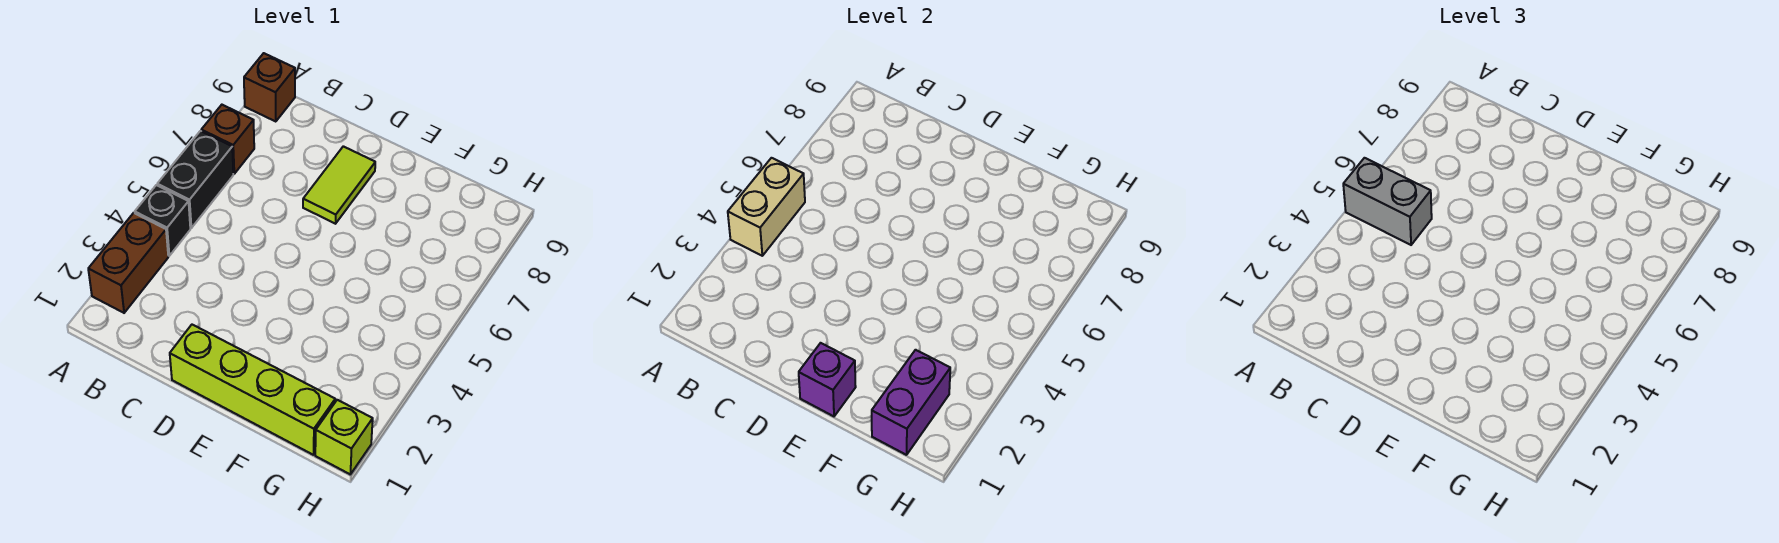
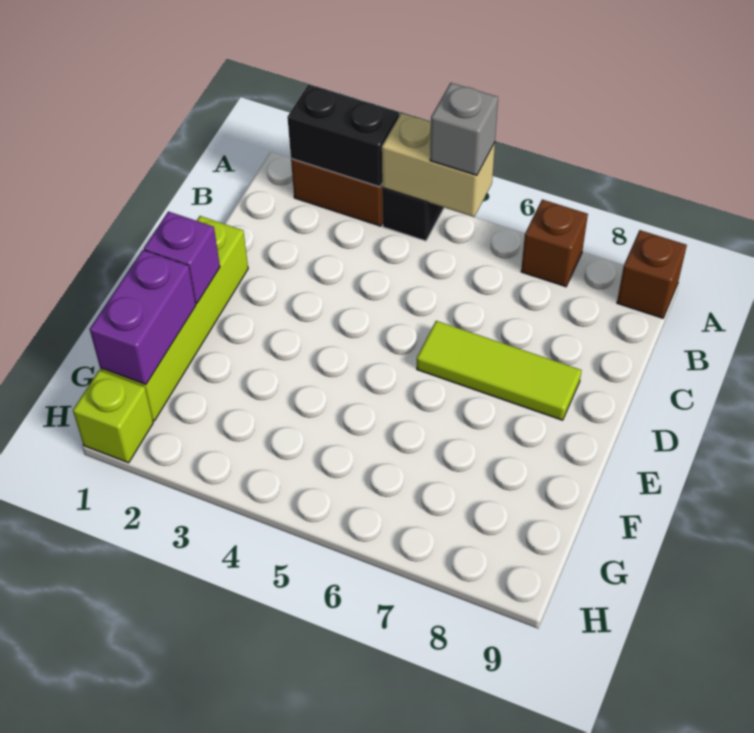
black 1x2 brick [157,131,233,228] -> black 1x2 brick moved to [287,85,399,187]
grey 1x2 brick [1343,158,1432,245] -> grey 1x1 brick [430,83,498,175]
lime 1x2 tile [303,146,375,224] -> lime 1x3 tile [417,321,582,420]
purple 1x2 brick [872,350,950,455] -> purple 1x2 brick turned to [90,250,196,385]

